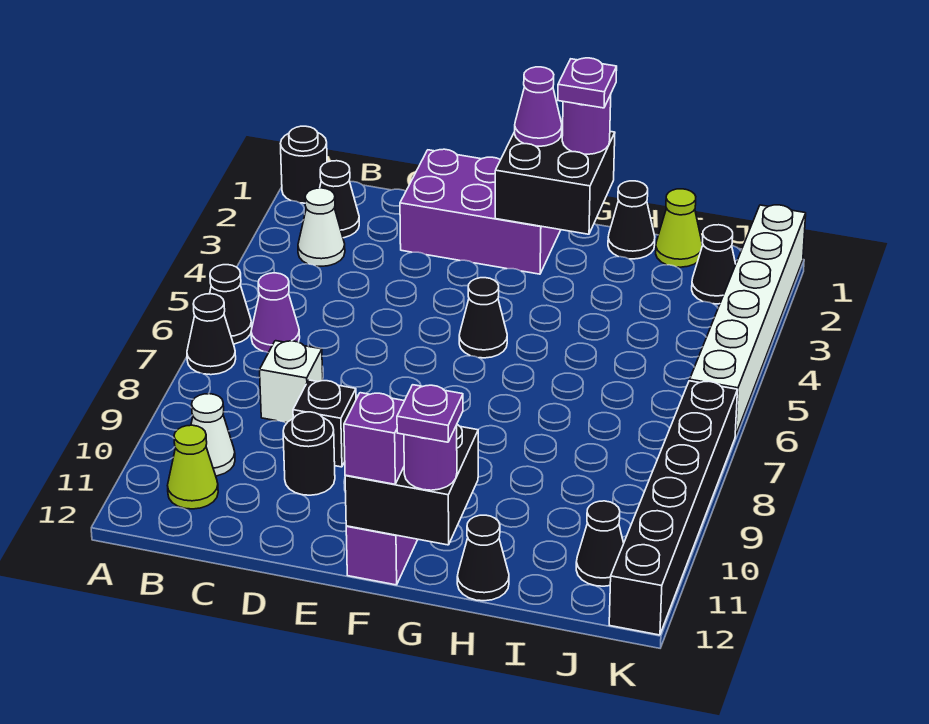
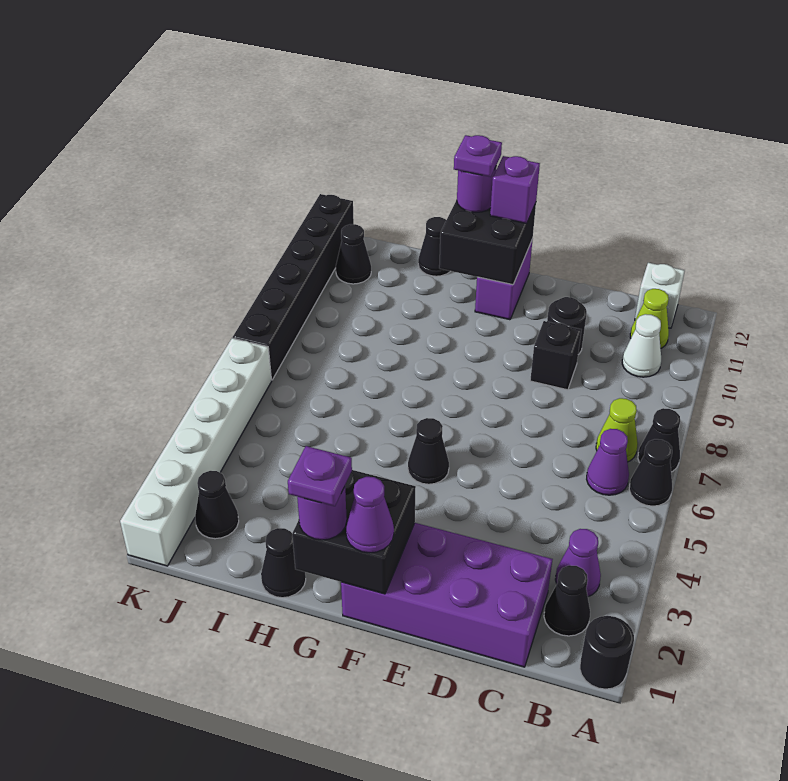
white 1x1 cone [298,188,345,266] -> purple 1x1 cone [555,529,601,597]
white 1x1 brick [260,341,323,423] -> white 1x1 brick moved to [635,263,685,328]
purple 2x3 brick [400,149,560,274] -> purple 2x4 brick [341,523,553,667]
lime 1x1 cone [656,189,702,267] -> lime 1x1 cone moved to [596,398,638,462]

